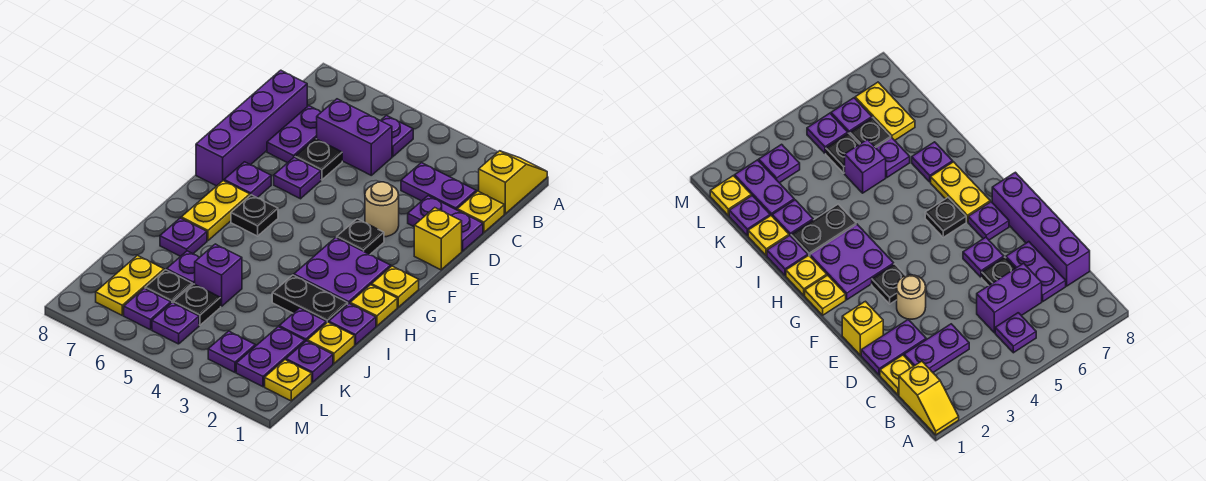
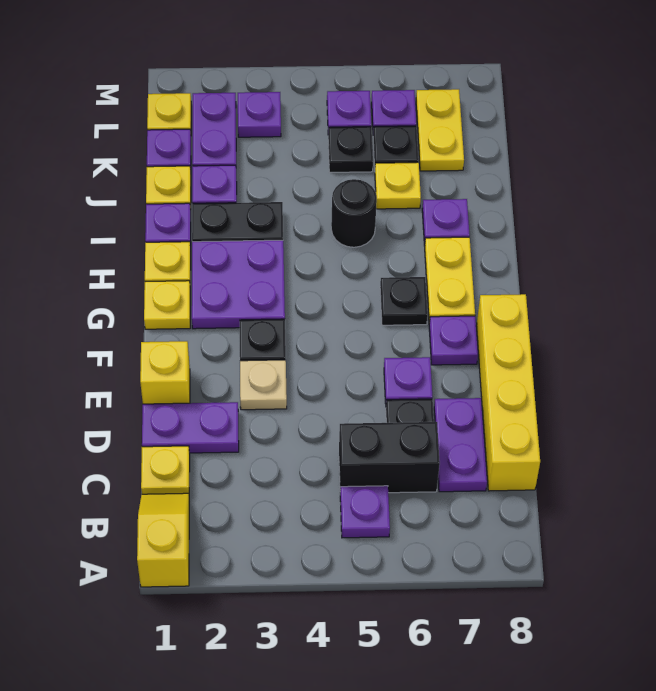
yellow 1x2 slope [479,151,547,214] -> yellow 1x2 slope turned to [137,493,189,587]
purple 1x2 plate [401,163,476,210] -> none
purple 1x2 brick [317,99,392,175] -> black 1x2 brick [339,422,440,493]
purple 1x4 brick [196,70,307,186] -> yellow 1x4 brick [476,294,540,491]
tan 1x1 round brick [365,182,399,237] -> tan 1x1 plate [240,360,287,410]
none -> black 1x1 round brick [331,179,377,247]
purple 1x1 brick [195,244,242,307] -> none
purple 1x1 plate [167,251,200,285] -> yellow 1x1 plate [375,162,421,209]

